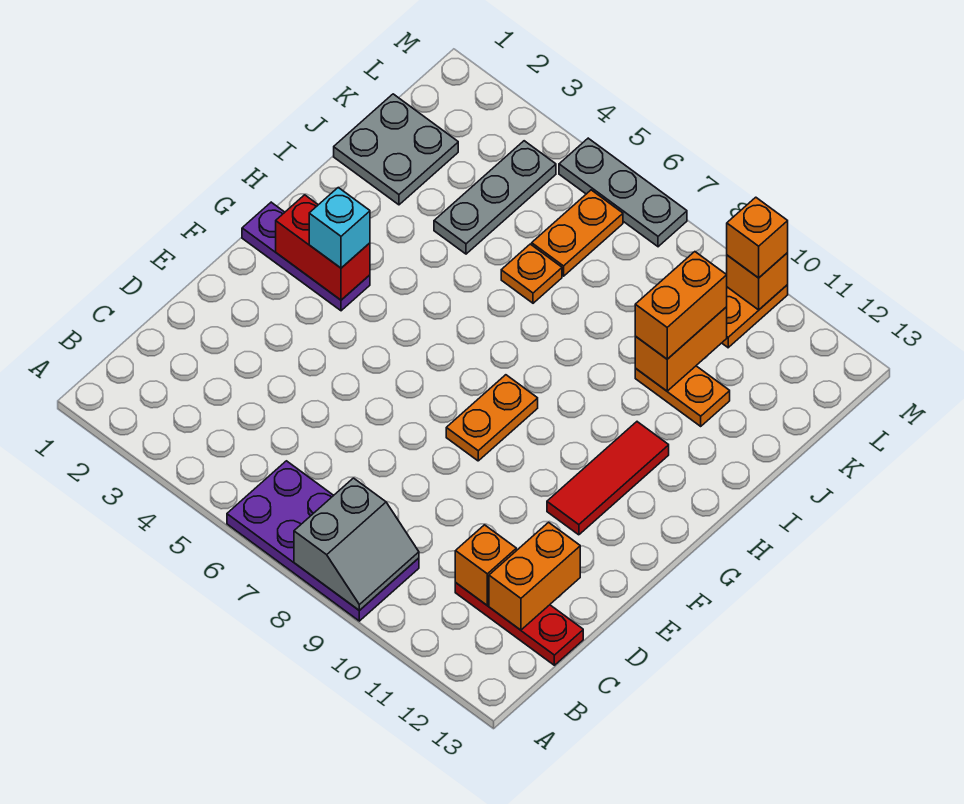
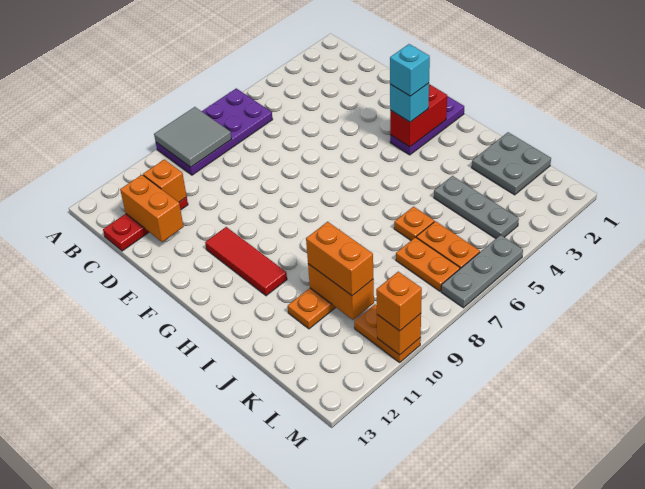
grey 2x2 slope [294,478,419,611] -> grey 2x2 tile [154,107,231,167]
orange 1x2 plate [446,375,538,461] -> orange 1x2 plate moved to [396,237,460,291]
none -> cyan 1x1 brick [390,44,430,96]

